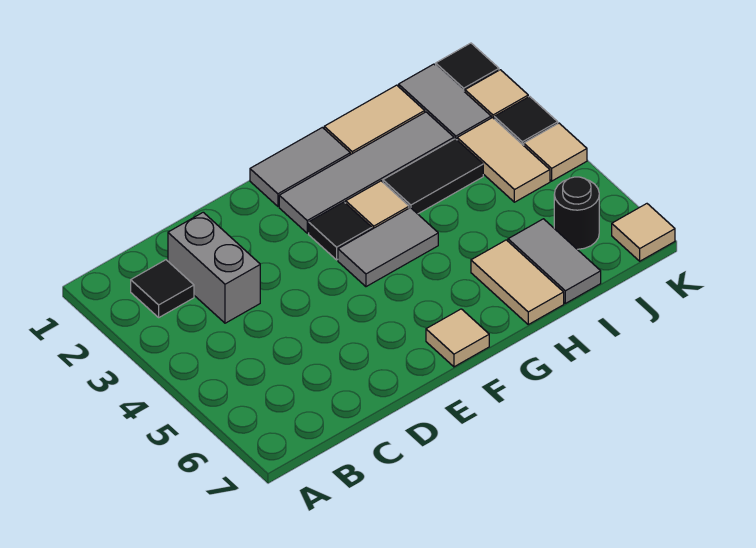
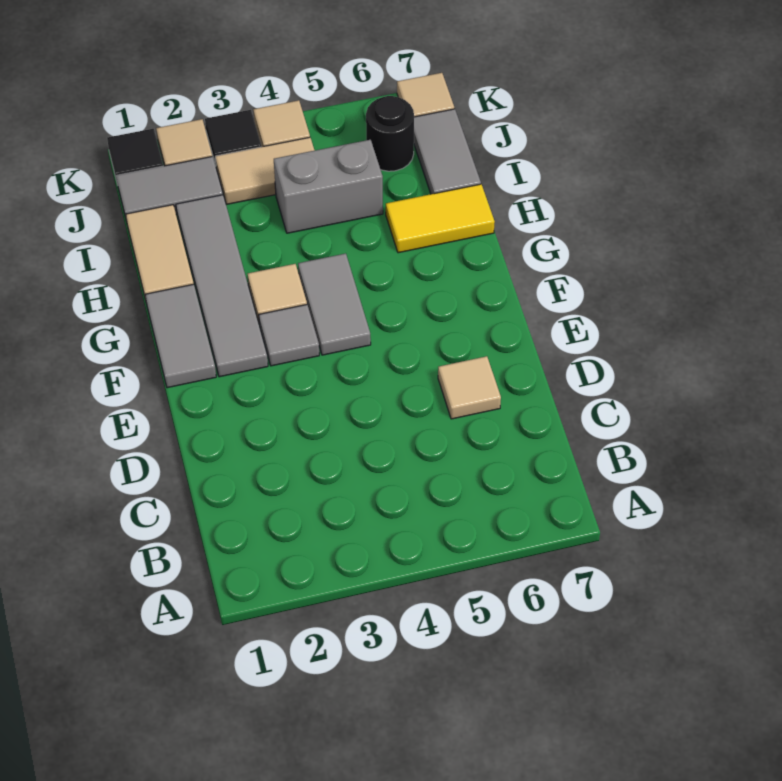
black 1x1 tile [131,260,194,317] -> none
grey 1x2 brick [168,212,260,323] -> grey 1x2 brick moved to [274,140,383,233]
black 1x1 tile [309,202,372,260] -> grey 1x1 tile [259,305,319,366]
tan 1x1 tile [426,309,489,367] -> tan 1x1 tile moved to [438,356,501,419]
black 1x2 tile [383,139,483,214] -> none
tan 1x2 tile [471,240,564,324] -> yellow 1x2 tile [386,184,495,253]
grey 1x2 tile [508,219,601,303] -> grey 1x2 tile turned to [414,109,481,194]

